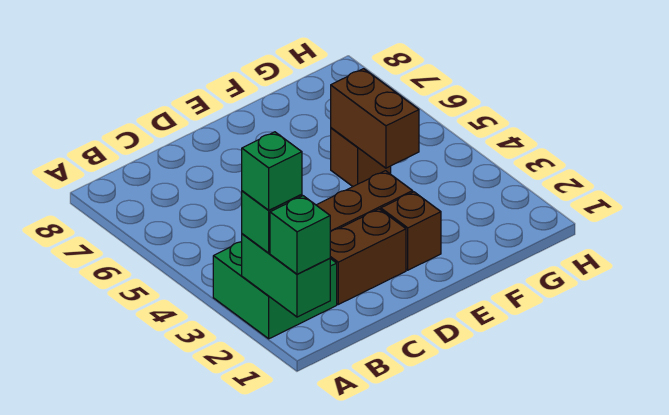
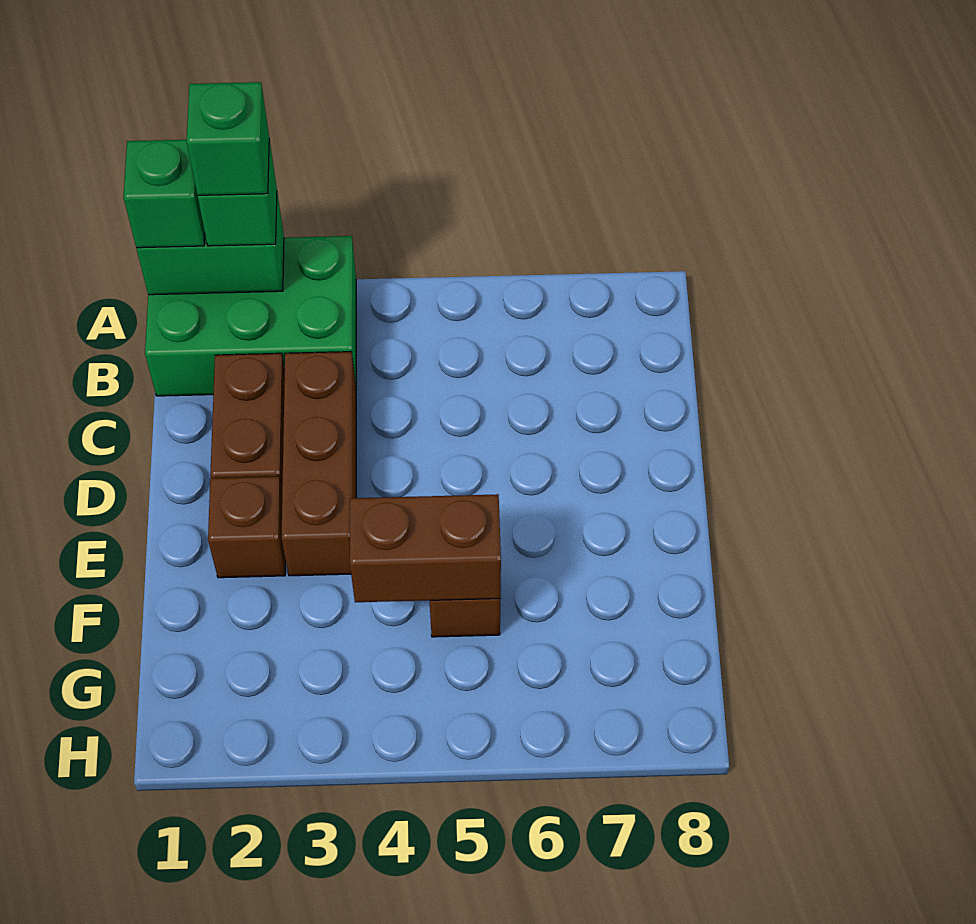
green 2x2 brick [213,242,337,339] -> green 2x3 brick [145,236,356,396]

